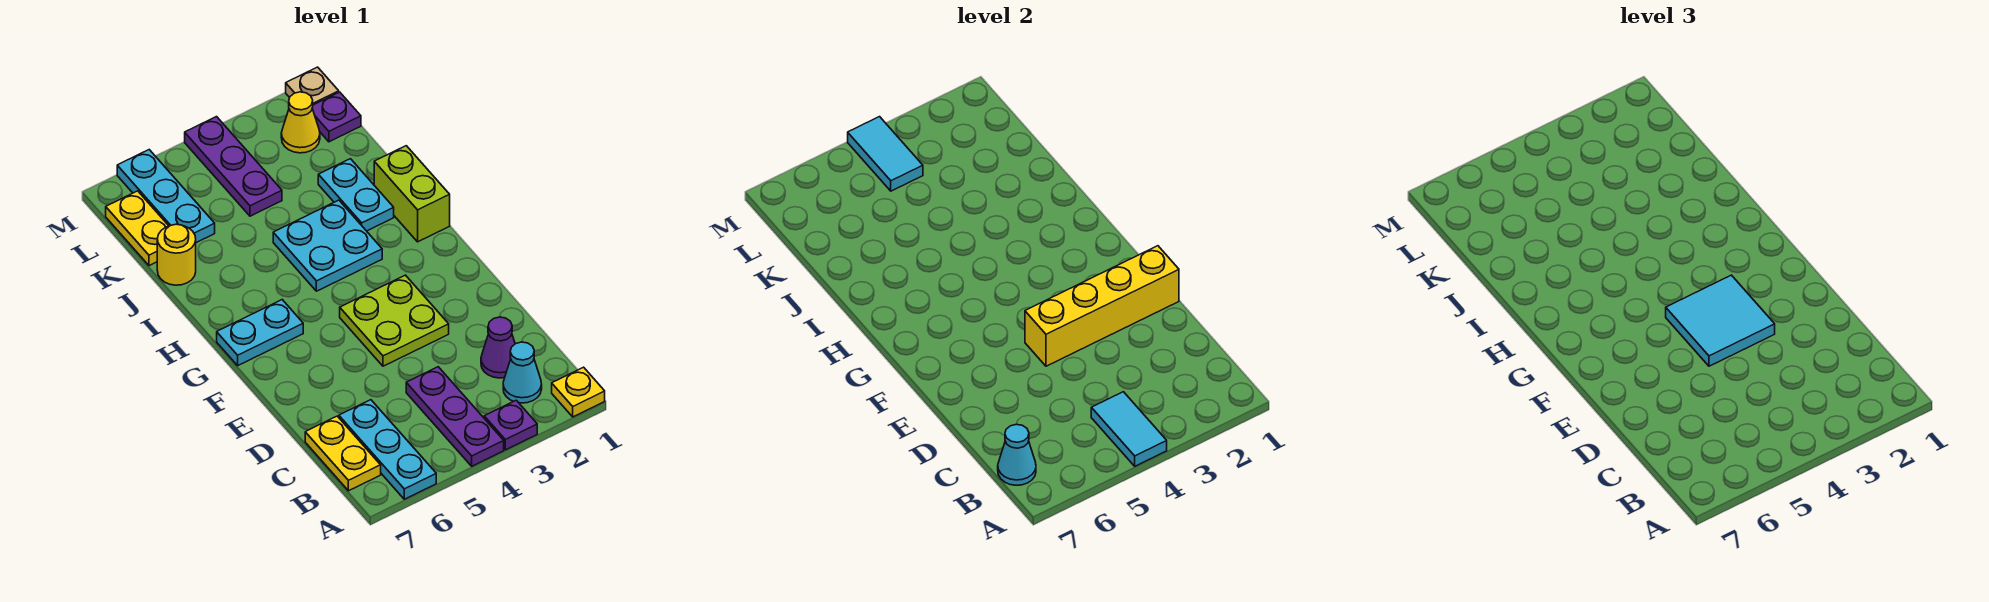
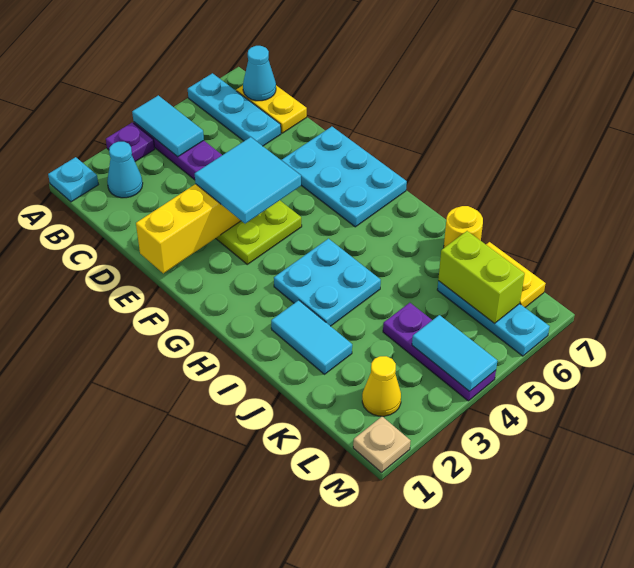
yellow 1x1 plate [552,367,605,417] -> cyan 1x1 plate [48,157,98,202]
purple 1x1 cone [481,317,515,378] -> none
cyan 1x2 plate [217,300,303,365] -> cyan 2x3 plate [281,127,407,227]
lime 1x2 brick [374,146,450,242] -> lime 1x2 brick moved to [438,231,525,323]
cyan 1x2 plate [318,159,394,231] -> cyan 1x2 tile [271,300,352,374]
purple 1x1 plate [312,92,361,142] -> none

